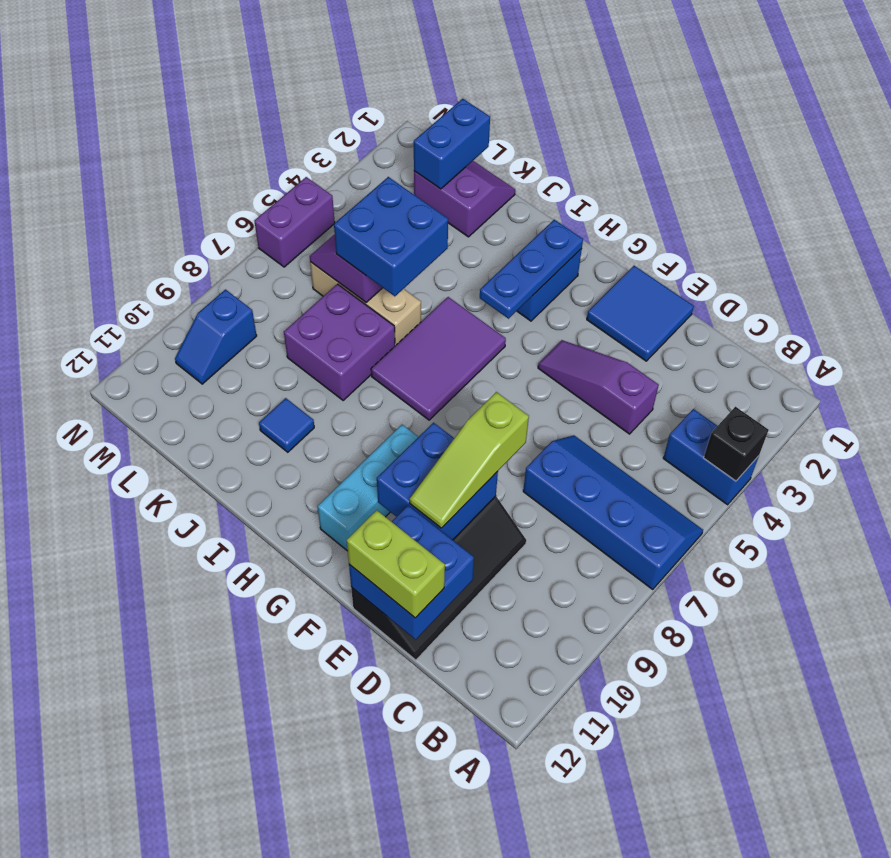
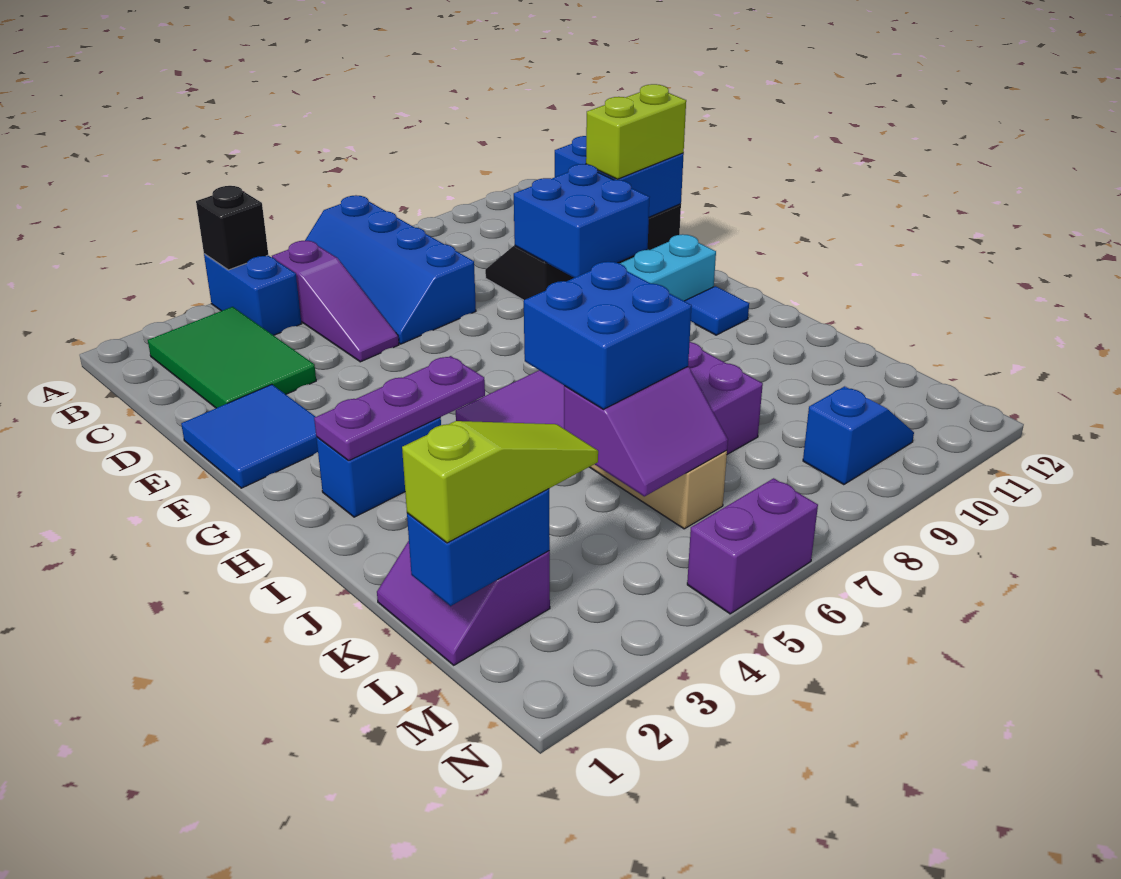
none -> green 2x3 tile [148,307,316,408]
purple 1x3 slope [538,340,659,434] -> purple 1x3 slope moved to [272,241,399,362]
lime 1x2 brick [347,510,445,618] -> lime 1x2 brick turned to [586,84,686,179]
lime 1x3 slope [410,392,529,528] -> lime 1x3 slope moved to [402,421,598,543]
blue 1x3 plate [480,220,583,319] -> purple 1x3 plate [314,356,485,461]
blue 1x1 tile [259,398,314,452] -> blue 1x1 tile moved to [685,286,749,335]

